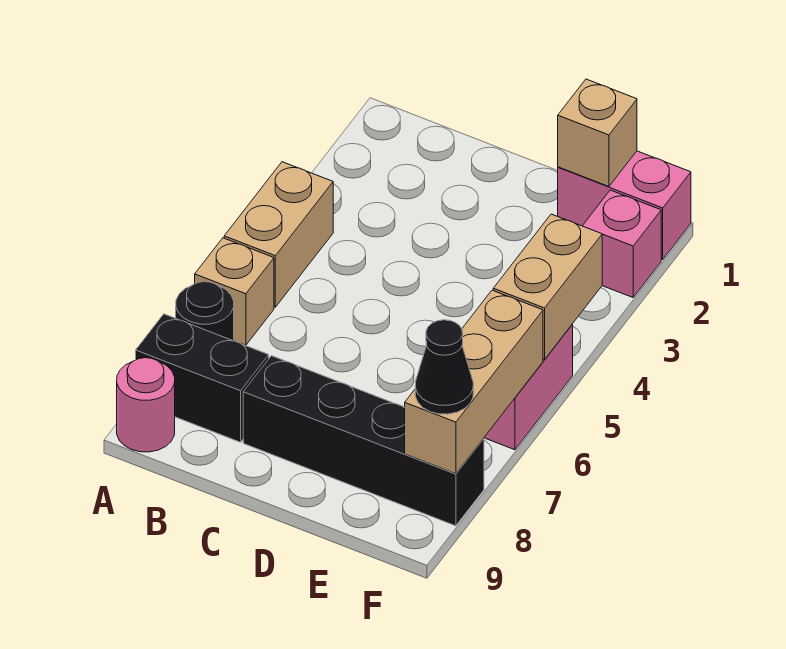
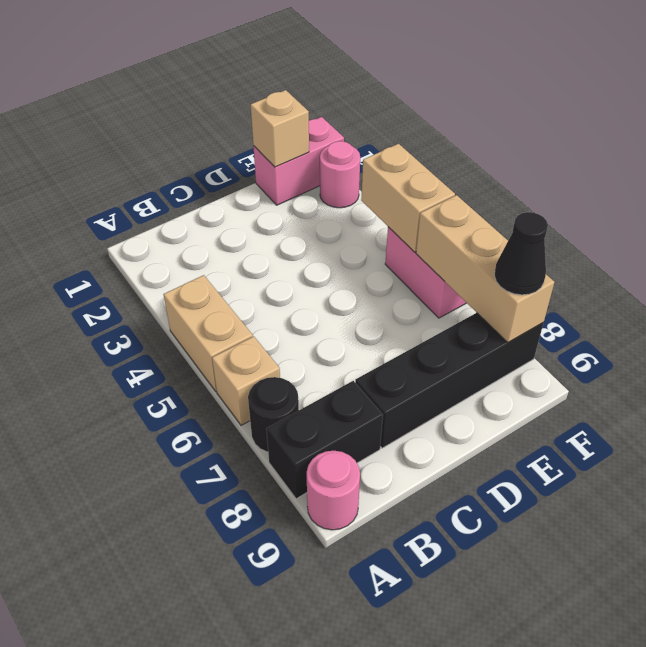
pink 1x1 brick [583,190,661,297] -> pink 1x1 round brick [320,141,360,208]

